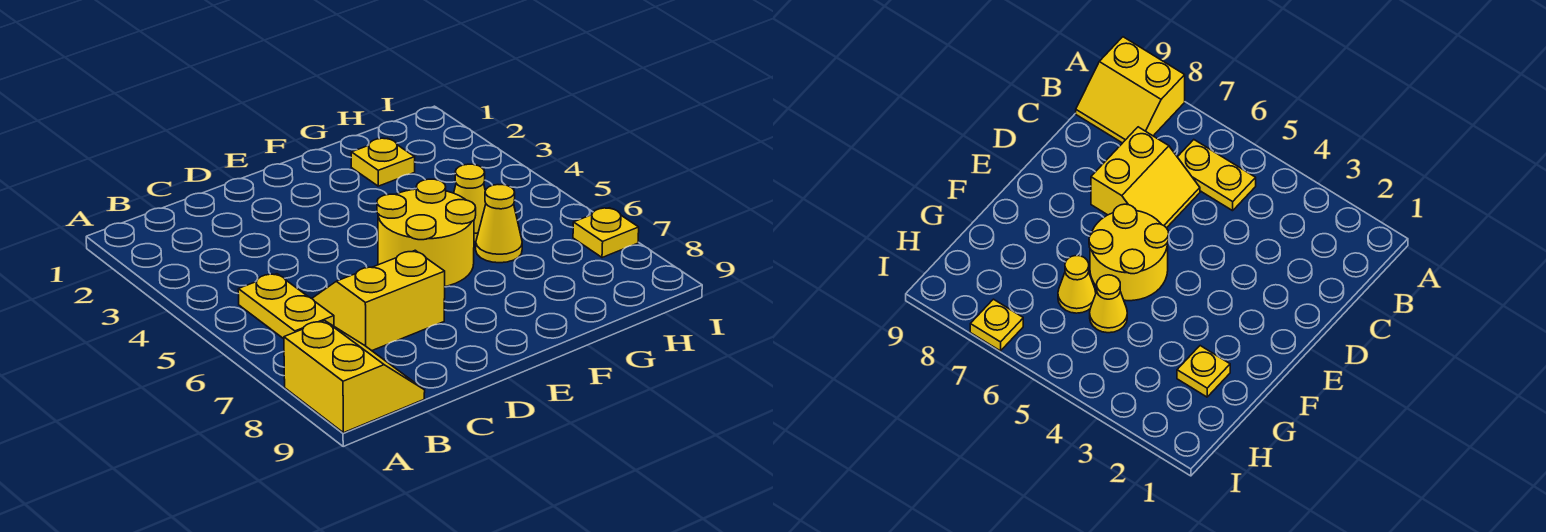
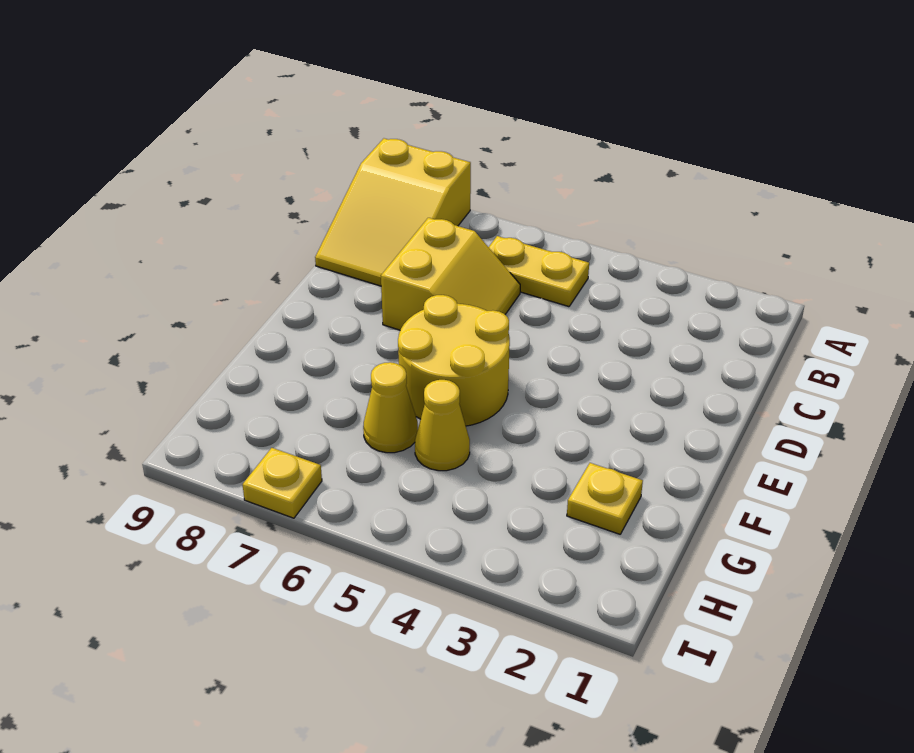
yellow 2x2 slope [284,321,425,433] -> yellow 2x3 slope [315,138,471,286]

